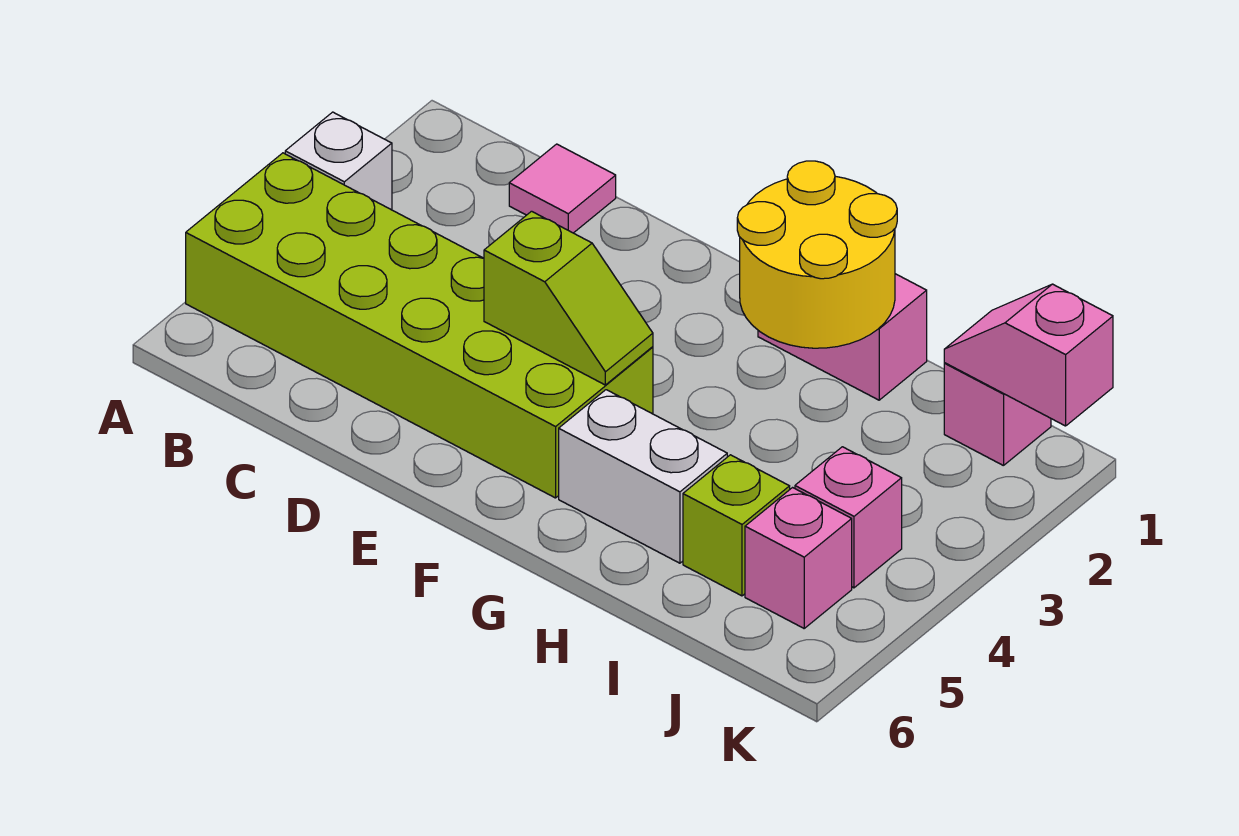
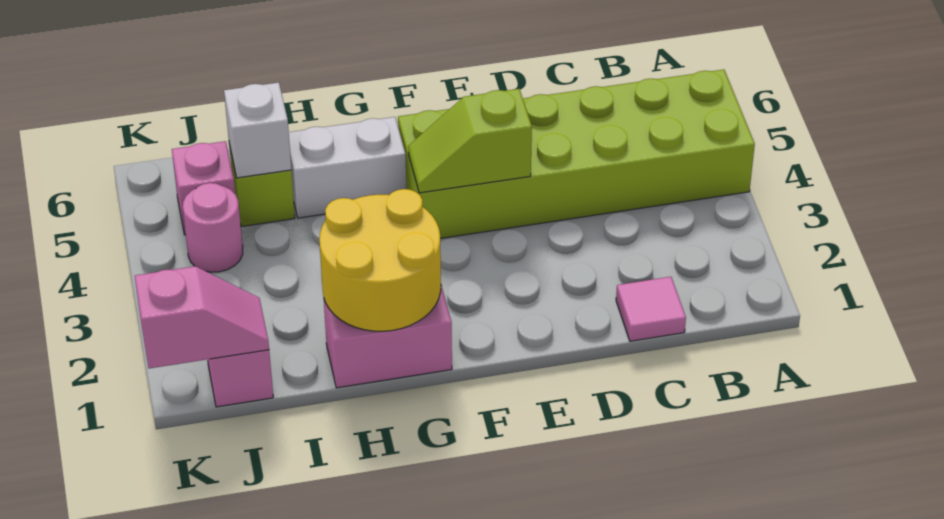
white 1x1 brick [285,112,392,210] -> white 1x1 brick moved to [224,83,291,178]
pink 1x1 brick [795,447,902,588] -> pink 1x1 round brick [183,183,243,272]

